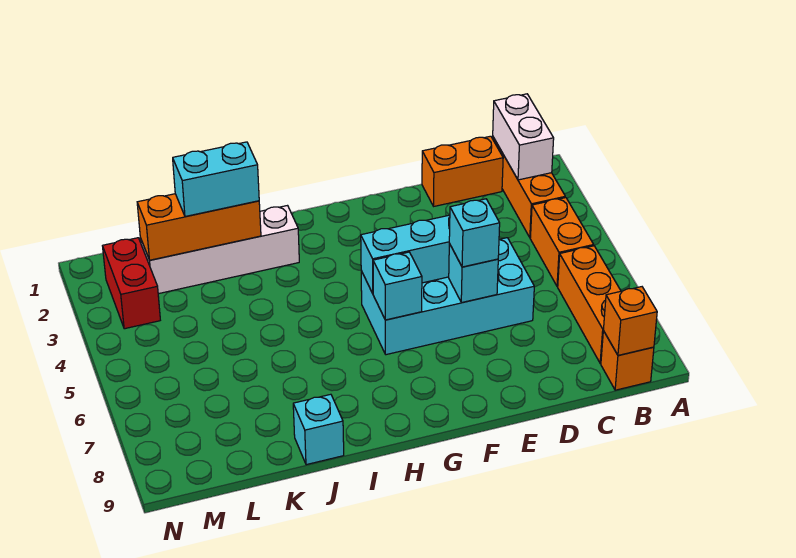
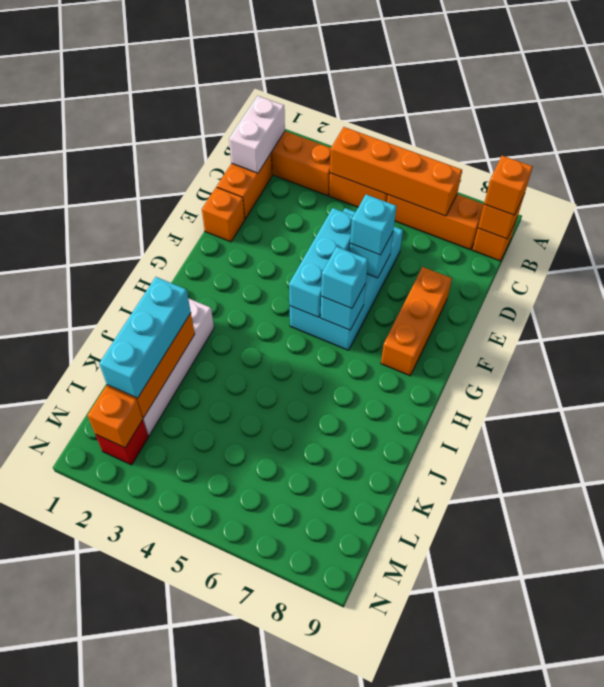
white 1x2 brick [493,94,554,180] -> white 1x2 brick turned to [229,96,285,173]
none -> orange 1x4 brick [330,127,462,216]
none -> orange 1x1 brick [484,156,533,215]
none -> orange 1x1 brick [202,187,245,242]
none -> orange 1x3 brick [381,267,452,376]
cyan 1x2 brick [173,142,259,216] -> cyan 1x3 brick [99,277,191,398]
cyan 1x1 brick [293,394,344,465] -> cyan 1x1 brick moved to [321,247,368,308]
red 1x2 brick [103,238,160,329] -> red 1x1 brick [96,420,148,465]
none -> orange 1x1 brick [87,386,143,448]

